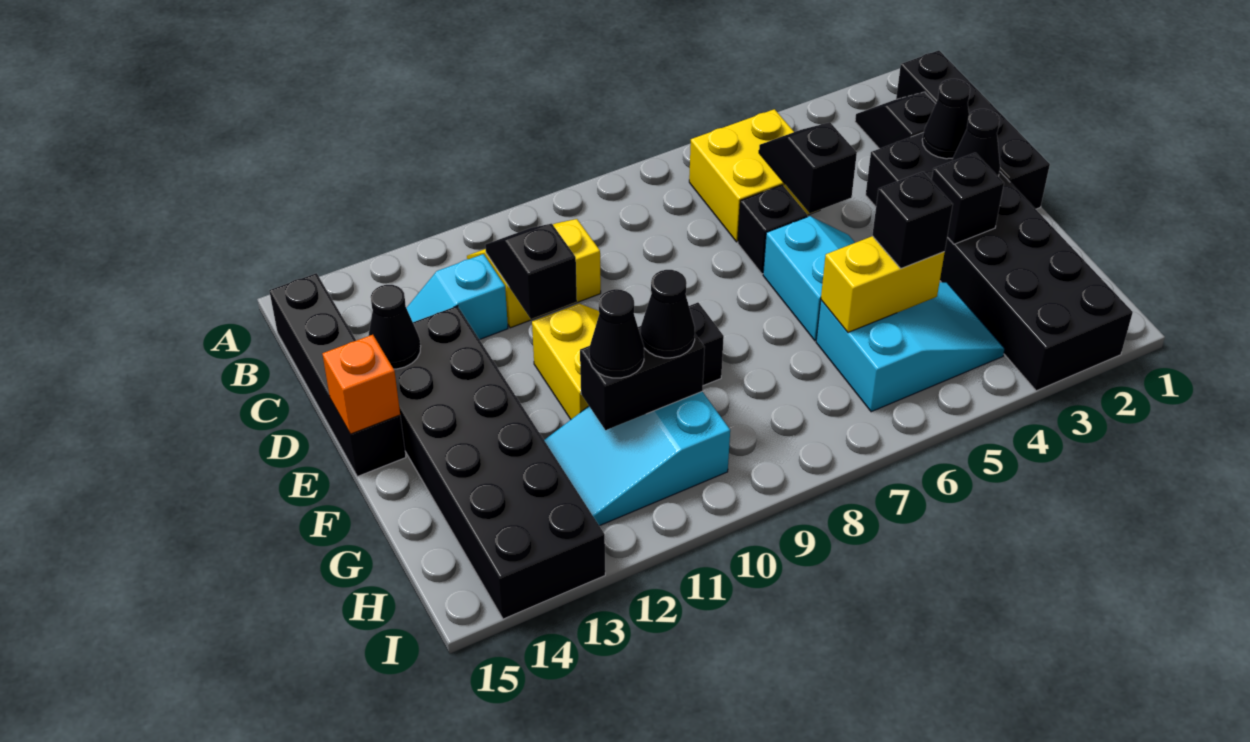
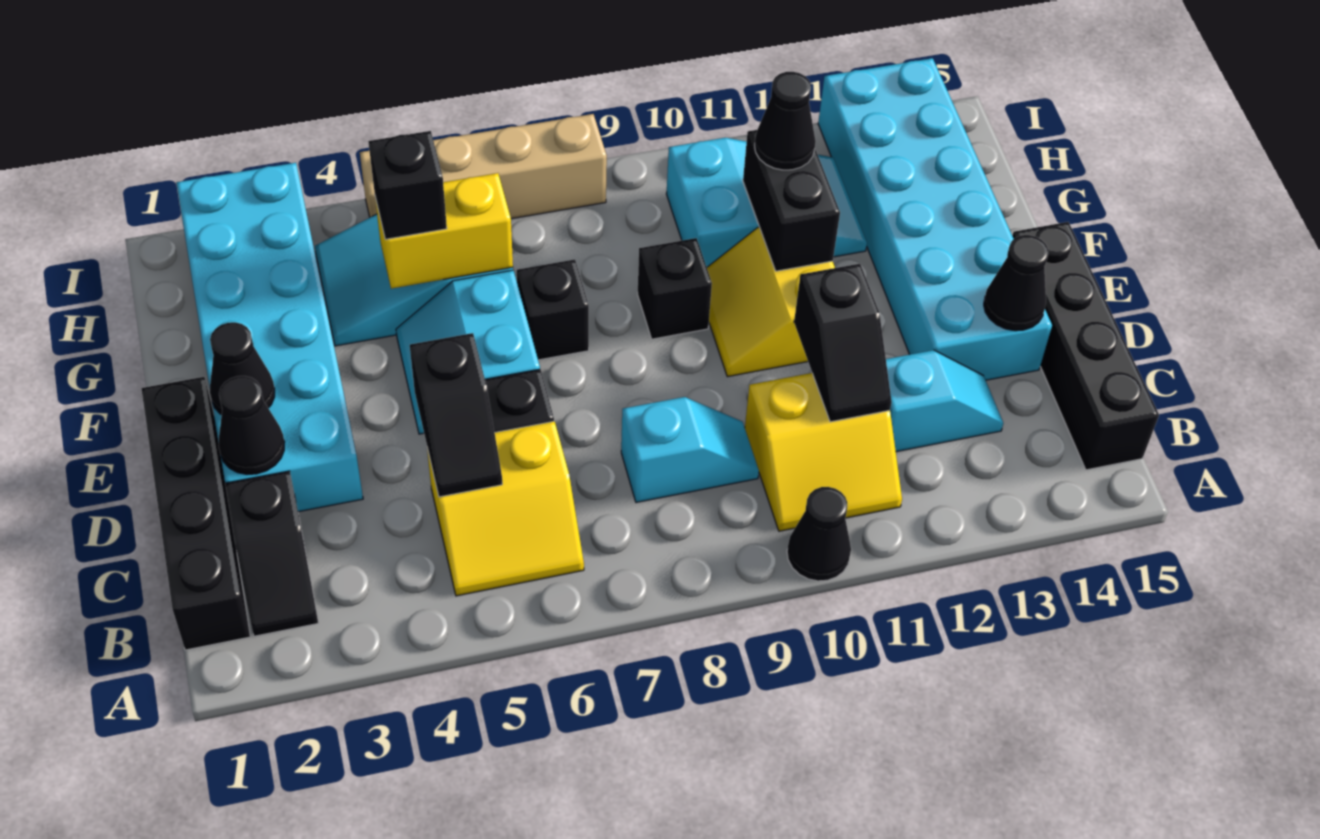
yellow 2x2 brick [689,109,820,242] -> yellow 2x2 slope [427,421,584,596]
none -> cyan 1x2 slope [621,397,759,502]
black 2x6 brick [866,133,1133,391] -> cyan 2x6 brick [176,163,363,512]
black 2x6 brick [394,306,605,619] -> cyan 2x6 brick [818,58,1052,380]
orange 1x1 brick [322,335,400,434] -> none
black 1x1 brick [932,153,1004,244] -> black 1x1 brick moved to [517,259,589,360]
black 1x2 brick [580,326,705,430] -> black 1x2 brick turned to [743,130,840,271]
black 1x1 cone [641,270,695,358] -> black 1x1 cone moved to [787,487,851,581]
none -> tan 1x4 brick [360,114,607,219]

